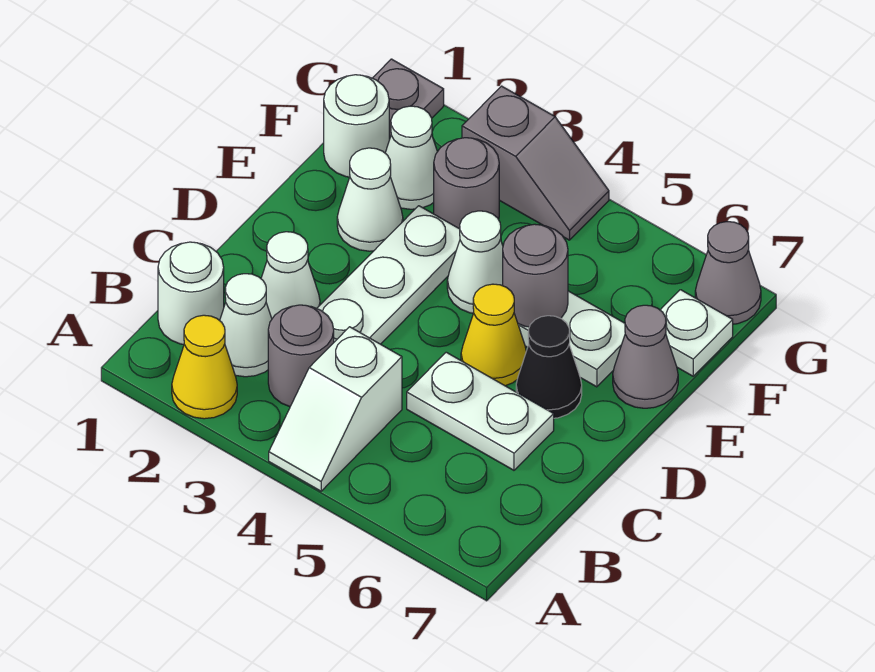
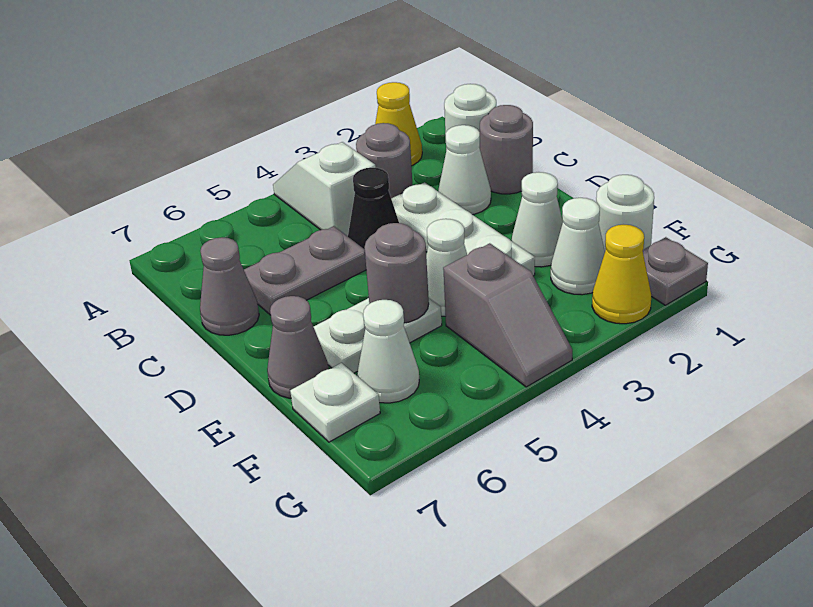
white 1x1 cone [220,274,272,377] -> white 1x1 cone moved to [357,300,419,403]
white 1x2 plate [407,352,554,470] -> grey 1x2 plate [244,226,366,315]
yellow 1x1 cone [461,284,526,386] -> yellow 1x1 cone moved to [592,225,651,324]
black 1x1 cone [516,316,582,418] -> black 1x1 cone moved to [348,168,399,249]
grey 1x1 round brick [434,138,499,229] -> grey 1x1 round brick moved to [480,105,533,194]
grey 1x2 slope [462,86,609,240] -> grey 1x2 slope turned to [443,243,572,387]
grey 1x1 cone [695,222,761,324] -> grey 1x1 cone moved to [200,237,259,335]

